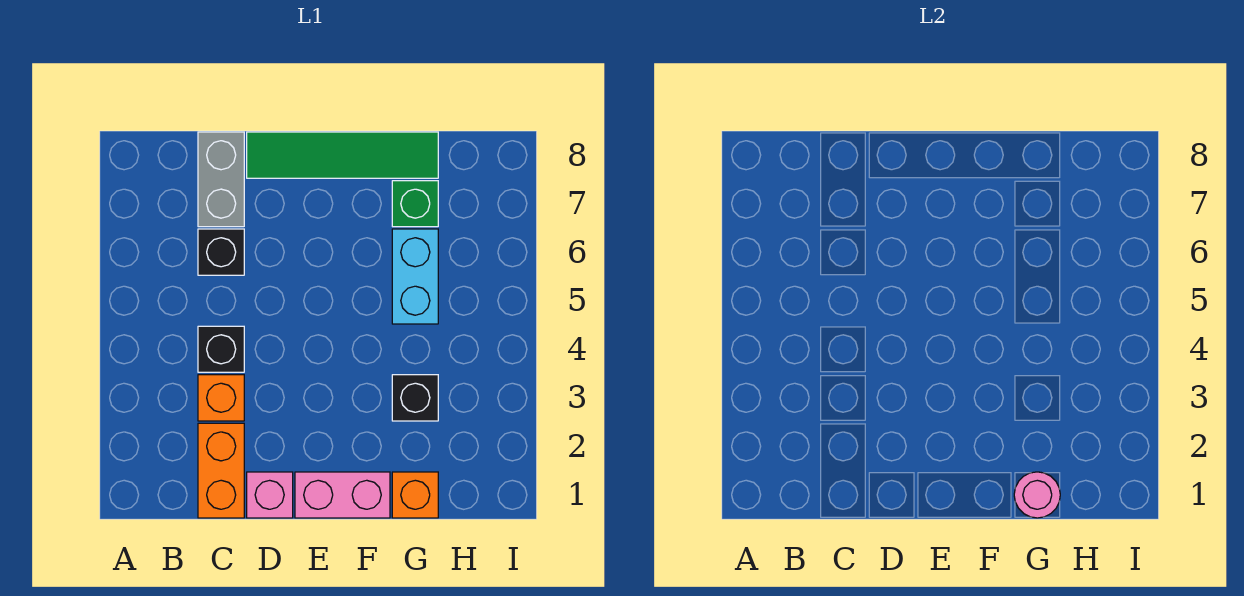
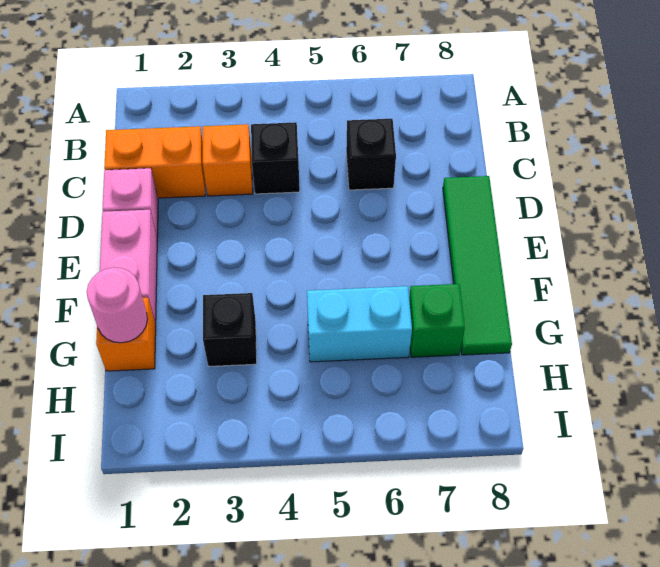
grey 1x2 brick [198,132,244,227] -> none

